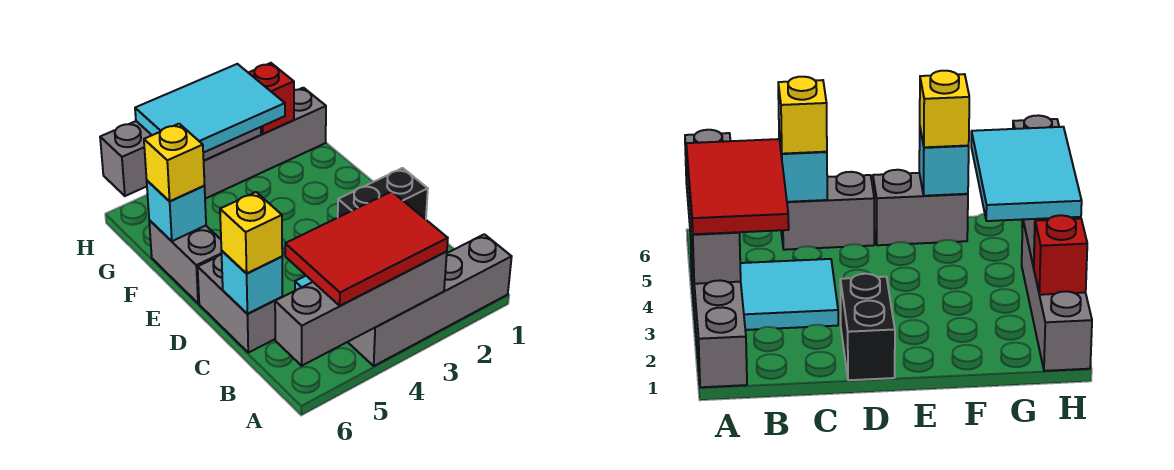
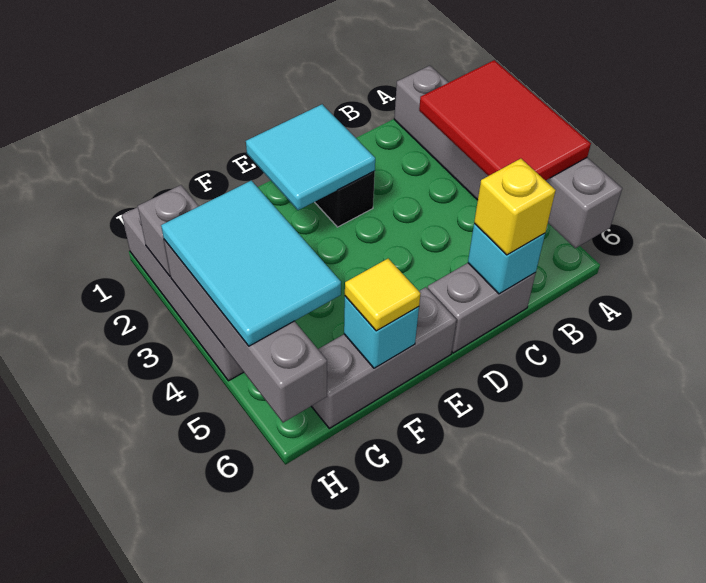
cyan 2x2 tile [740,259,838,330] -> cyan 2x2 tile moved to [246,104,375,210]
grey 1x2 brick [149,220,222,303] -> grey 1x3 brick [312,287,457,428]
yellow 1x1 brick [144,124,204,201] -> yellow 1x1 tile [345,259,421,331]
red 1x1 brick [248,63,294,134] -> grey 1x1 brick [138,185,199,276]

